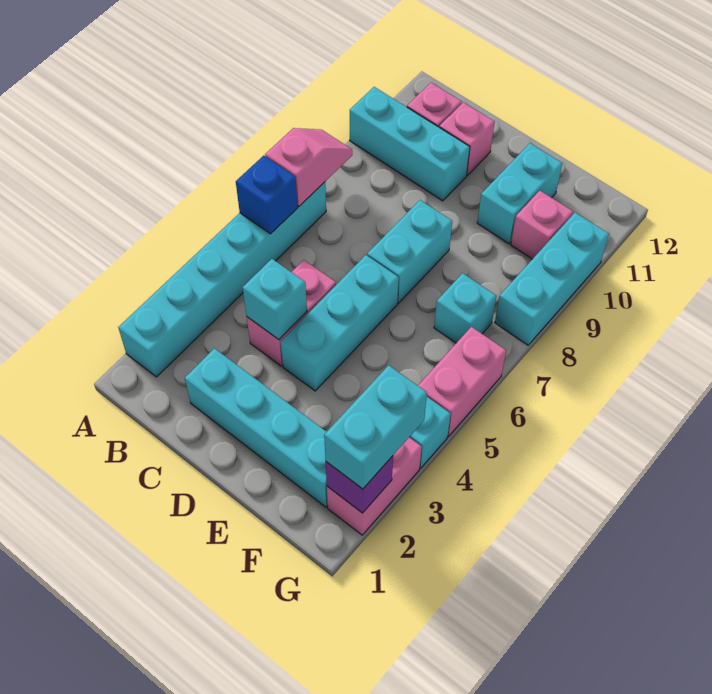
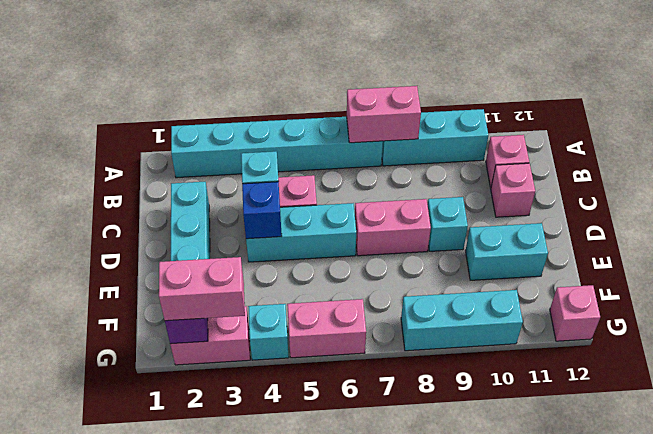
blue 1x1 brick [236,156,298,234] -> blue 1x1 brick moved to [242,182,282,239]
pink 1x2 slope [265,128,352,206] -> pink 1x2 brick [347,86,421,143]
cyan 1x3 brick [350,87,470,201] -> cyan 1x3 brick turned to [382,109,488,166]
cyan 1x2 brick [367,200,452,303] -> pink 1x2 brick [355,199,431,256]
cyan 1x1 brick [434,273,496,343] -> cyan 1x1 brick moved to [428,197,468,251]
pink 1x1 brick [511,191,573,259] -> pink 1x1 brick moved to [550,285,600,341]
cyan 1x2 brick [324,365,427,489] -> pink 1x2 brick [159,257,245,321]

